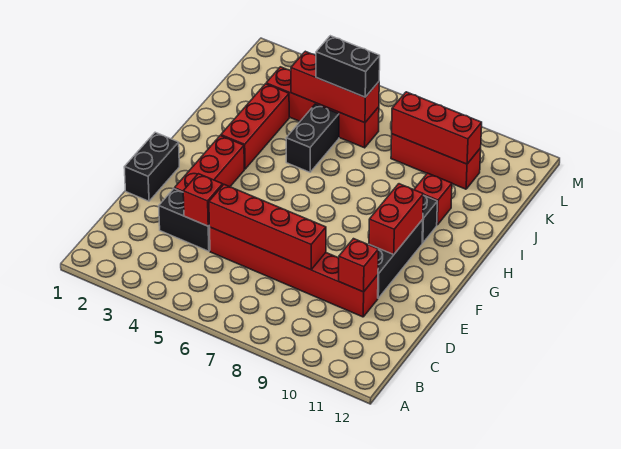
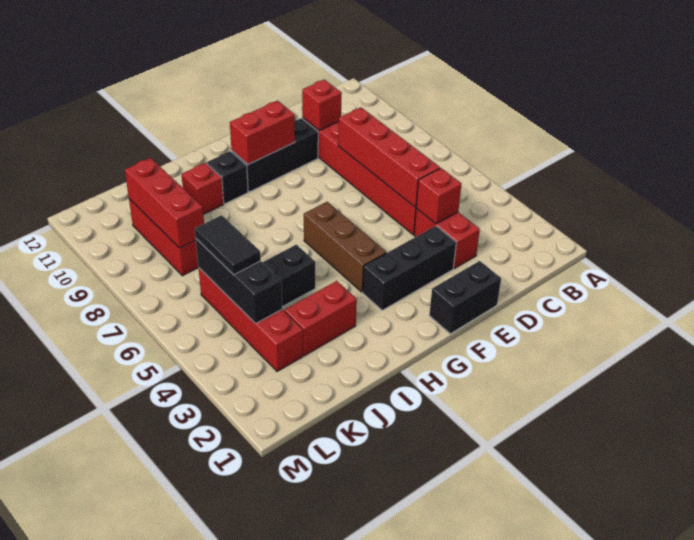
black 1x2 brick [159,189,210,251] -> red 1x2 brick [414,209,480,268]
red 1x3 brick [175,136,244,192] -> black 1x3 brick [363,226,456,310]
none -> brown 1x3 brick [304,202,387,292]
red 1x3 brick [221,84,289,169] -> red 1x2 brick [284,281,357,356]
red 1x3 brick [291,51,379,123] -> black 1x3 brick [196,239,282,324]
black 1x2 brick [316,36,380,97] -> black 1x2 tile [195,215,261,275]

